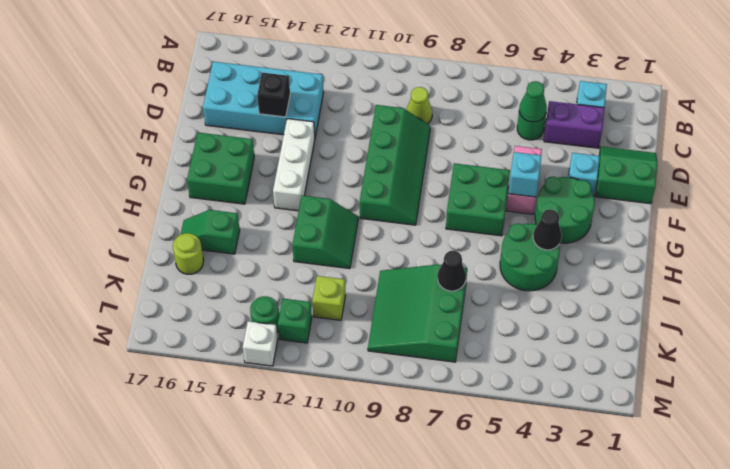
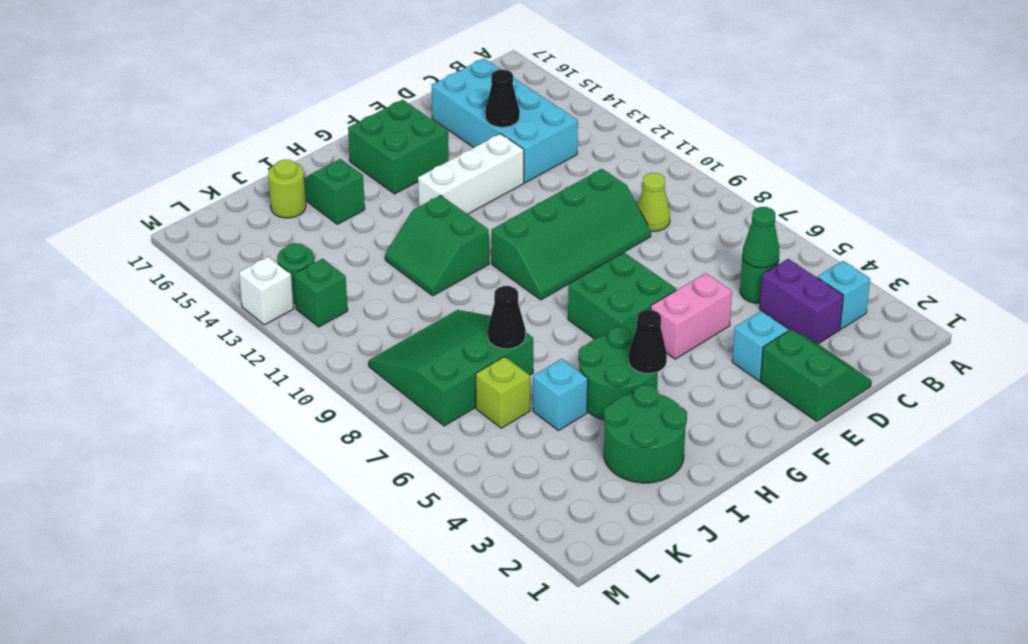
black 1x1 brick [257,73,290,117] -> black 1x1 cone [485,69,520,127]
green 2x2 round brick [535,177,595,243] -> green 2x2 round brick moved to [604,385,687,483]
cyan 1x1 brick [509,152,542,197] -> cyan 1x1 brick moved to [533,359,588,431]
green 2x2 slope [292,195,358,269] -> green 2x2 slope turned to [385,195,489,296]
lime 1x1 brick [312,276,345,320] -> lime 1x1 brick moved to [476,357,530,428]

